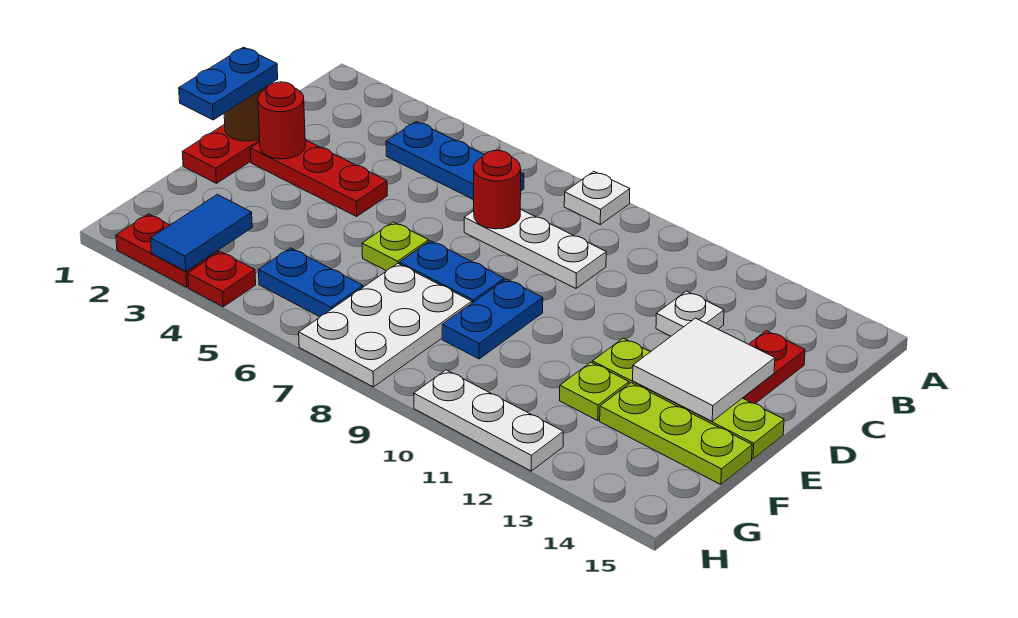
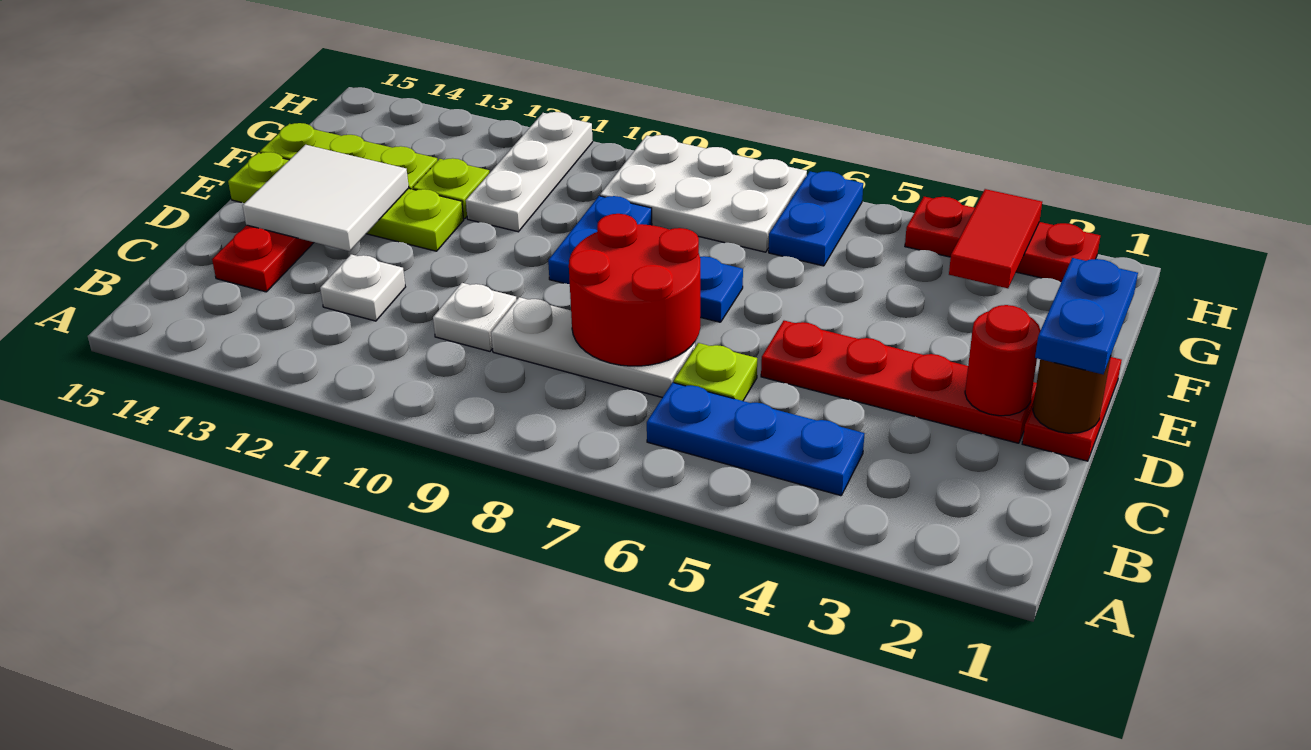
white 1x1 plate [564,172,630,224] -> white 1x1 plate moved to [433,283,516,351]
red 1x1 round brick [474,150,521,229] -> red 2x2 round brick [569,214,700,366]
red 1x3 plate [250,140,387,216] -> red 1x4 plate [761,321,1037,443]
lime 1x1 plate [362,222,429,271] -> lime 1x1 plate moved to [674,343,757,401]
white 2x3 plate [299,264,472,387] -> white 2x3 plate turned to [600,135,807,252]
blue 1x2 tile [151,195,252,271] -> red 1x2 tile [949,189,1042,288]
blue 1x2 plate [258,248,363,317] -> blue 1x2 plate turned to [769,171,863,266]
white 1x3 plate [414,370,563,471] -> white 1x3 plate turned to [466,112,593,232]

